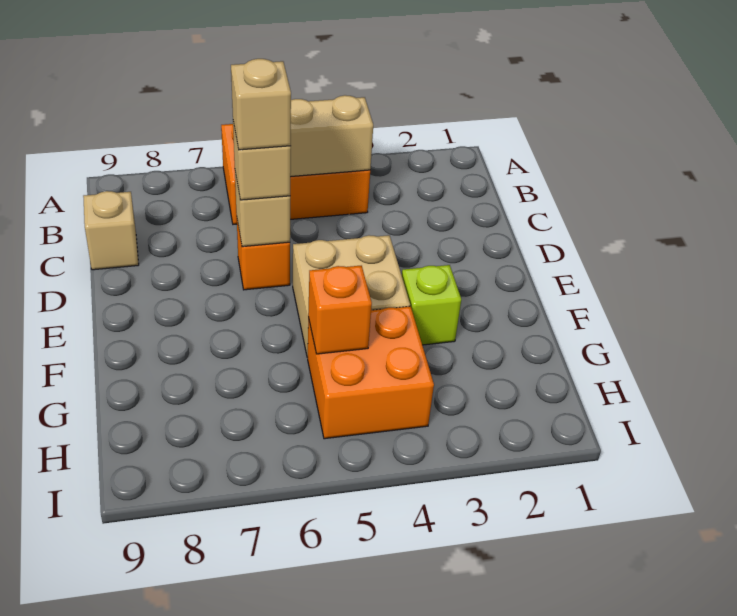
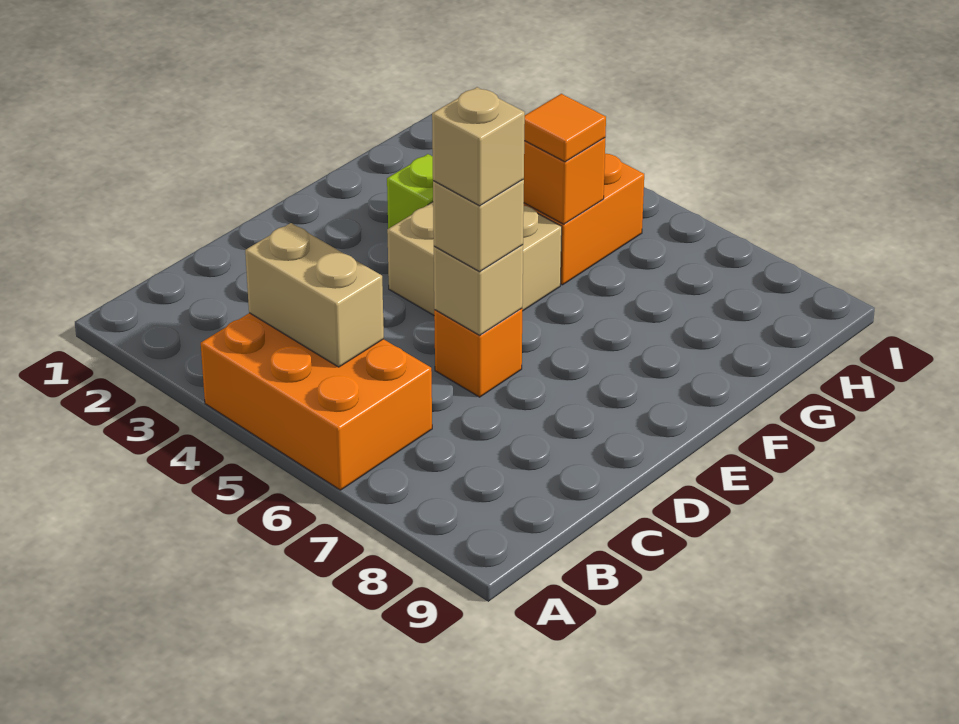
tan 1x1 brick [83,191,139,270] -> none
none -> orange 1x1 tile [524,94,606,162]

